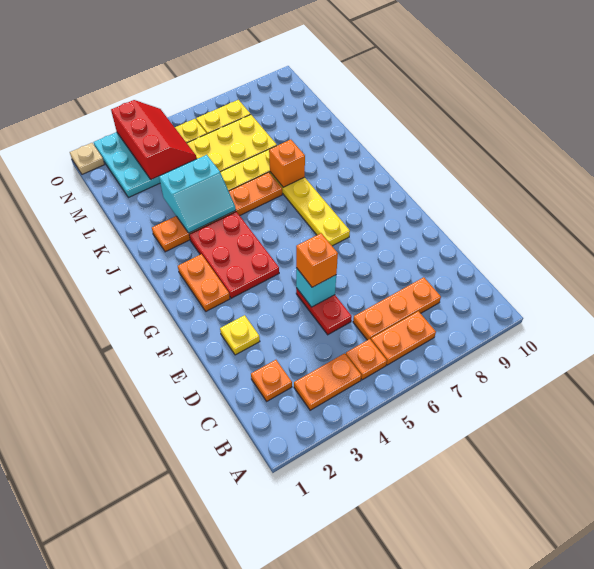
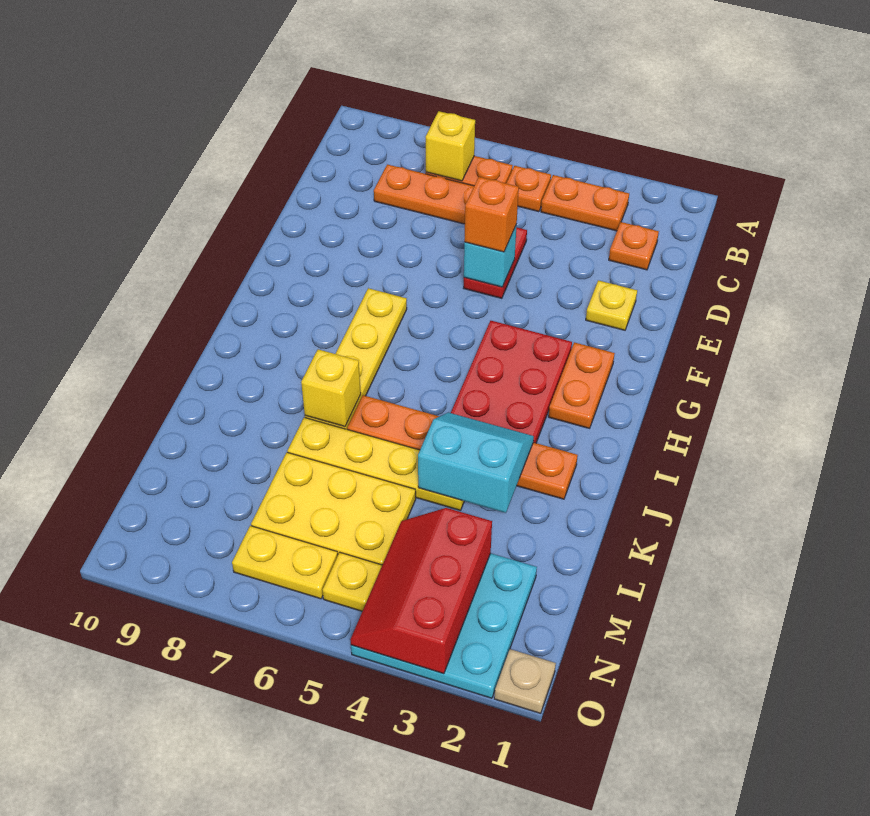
none -> yellow 1x1 brick [426,111,475,181]
orange 1x1 brick [269,140,305,187] -> yellow 1x1 brick [301,349,361,427]

